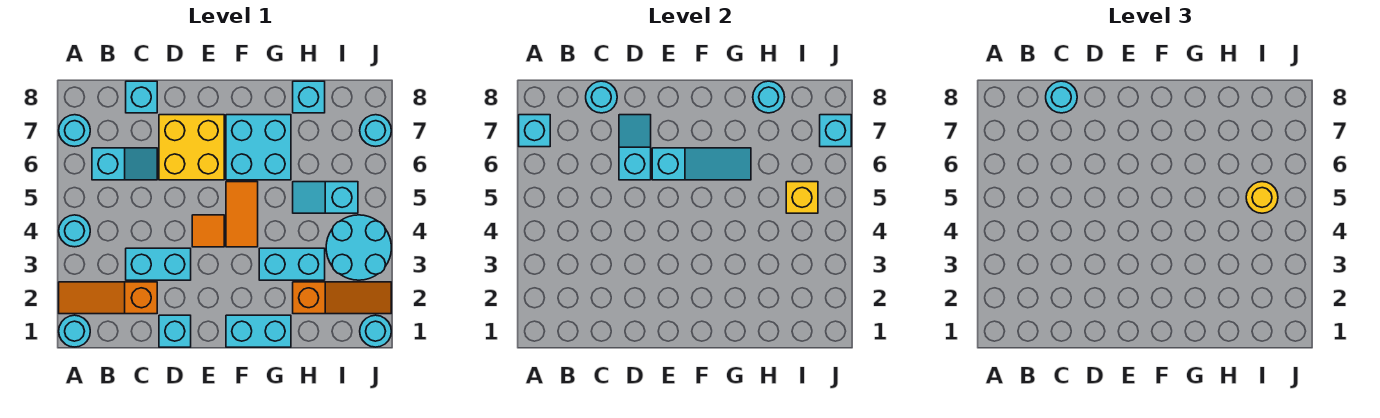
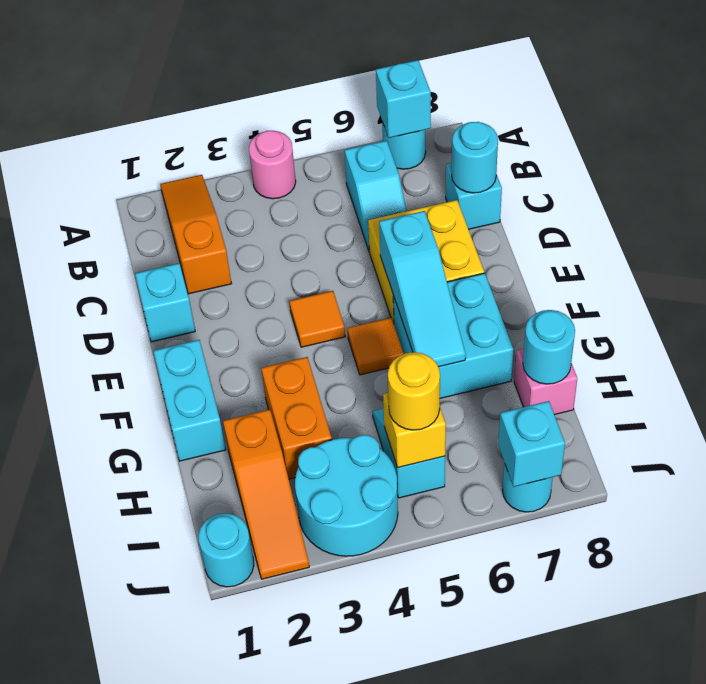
cyan 1x1 round brick [59,315,90,347] -> none
cyan 1x1 round brick [59,215,90,247] -> pink 1x1 round brick [249,131,296,199]
cyan 1x2 brick [126,248,191,280] -> none
cyan 1x1 round brick [1046,81,1077,113] -> none
cyan 1x2 slope [619,115,651,180] -> none
orange 1x2 tile [226,182,258,247] -> orange 1x1 tile [347,318,404,375]
cyan 1x2 brick [259,248,325,280] -> orange 1x2 brick [261,357,332,479]
cyan 1x1 brick [293,81,325,113] -> pink 1x1 brick [514,349,577,415]

